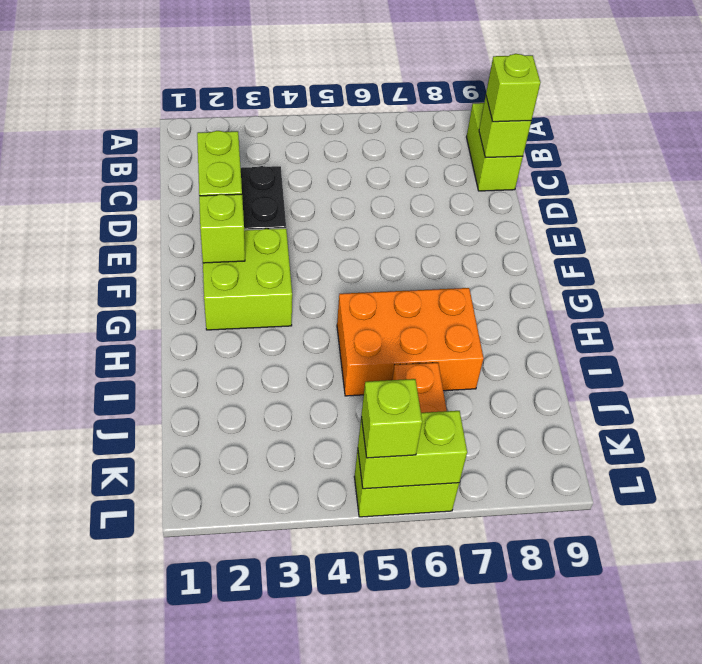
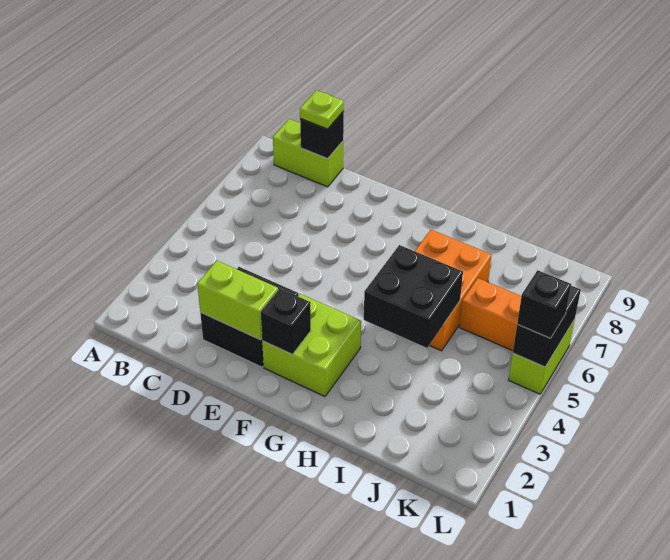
lime 1x1 brick [479,96,531,158] -> black 1x1 brick [300,111,344,159]
lime 1x1 brick [486,54,540,122] -> lime 1x1 plate [300,90,344,129]
lime 1x1 brick [199,194,245,263] -> black 1x1 brick [261,289,311,355]
none -> black 2x2 brick [364,245,463,348]
lime 1x2 brick [358,411,467,489] -> black 1x2 brick [513,286,581,367]
lime 1x1 brick [361,379,422,458] -> black 1x1 brick [517,270,571,338]

